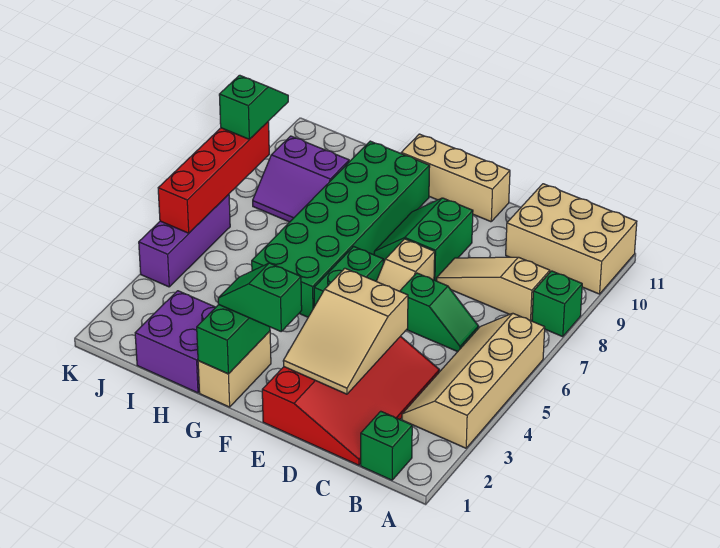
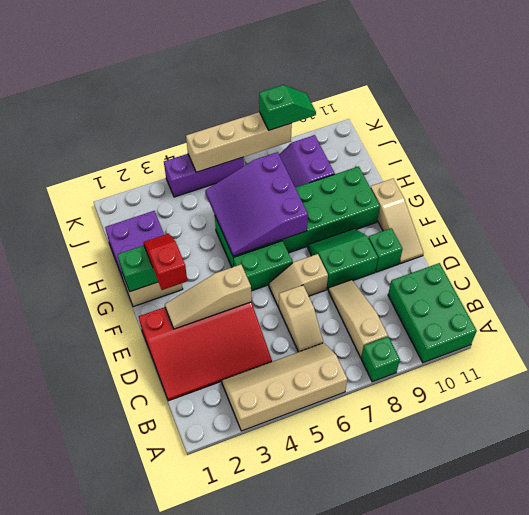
tan 2x3 brick [506,184,637,294] -> green 2x3 brick [388,263,477,363]
green 1x1 brick [361,411,412,480] -> green 1x1 brick moved to [368,228,403,272]
green 1x2 slope [400,273,479,352] -> tan 1x2 slope [278,285,323,352]
tan 2x3 slope [283,268,408,394] -> tan 1x3 slope [165,265,251,329]
tan 1x3 brick [401,134,510,222] -> tan 1x3 slope [371,179,423,264]
green 1x2 slope [218,263,302,331] -> red 1x2 slope [144,234,187,290]
none -> purple 3x3 slope [205,152,308,256]
red 1x4 brick [158,122,269,233] -> tan 1x4 brick [186,112,292,172]

